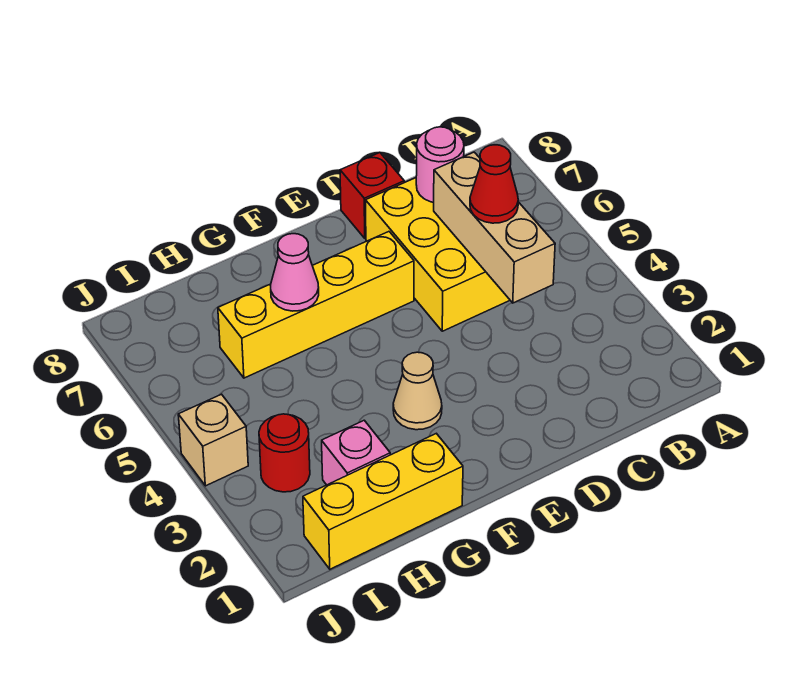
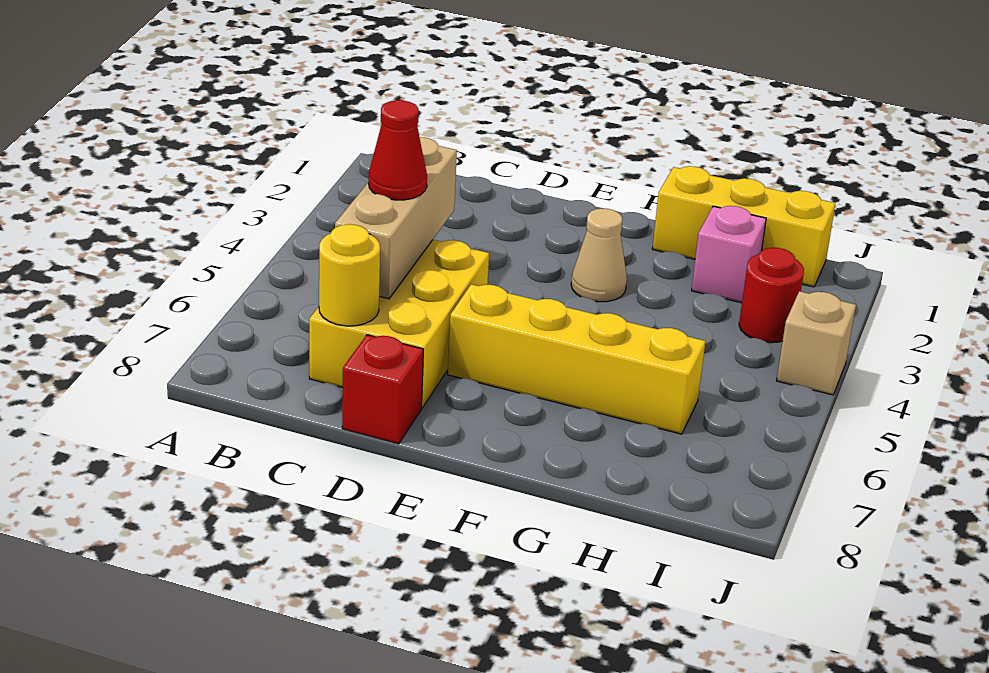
pink 1x1 round brick [416,127,464,202] -> yellow 1x1 round brick [319,224,380,326]
pink 1x1 cone [270,234,319,311] -> none

